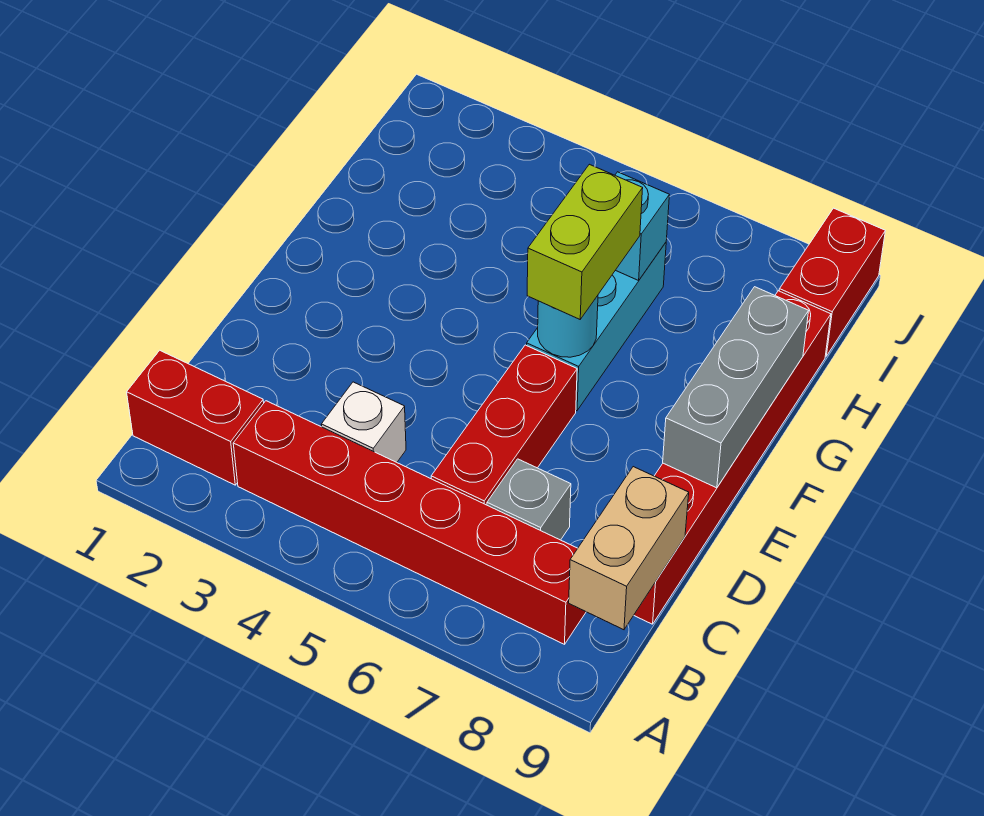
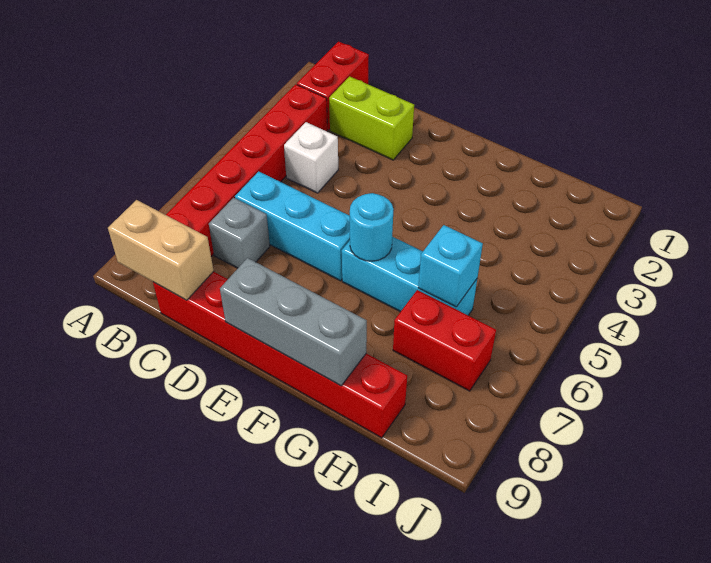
red 1x3 brick [431,345,577,505] -> cyan 1x3 brick [235,171,350,281]
lime 1x2 brick [527,164,643,319] -> lime 1x2 brick moved to [329,76,414,160]
red 1x2 brick [779,208,885,356] -> red 1x2 brick moved to [393,290,496,391]

